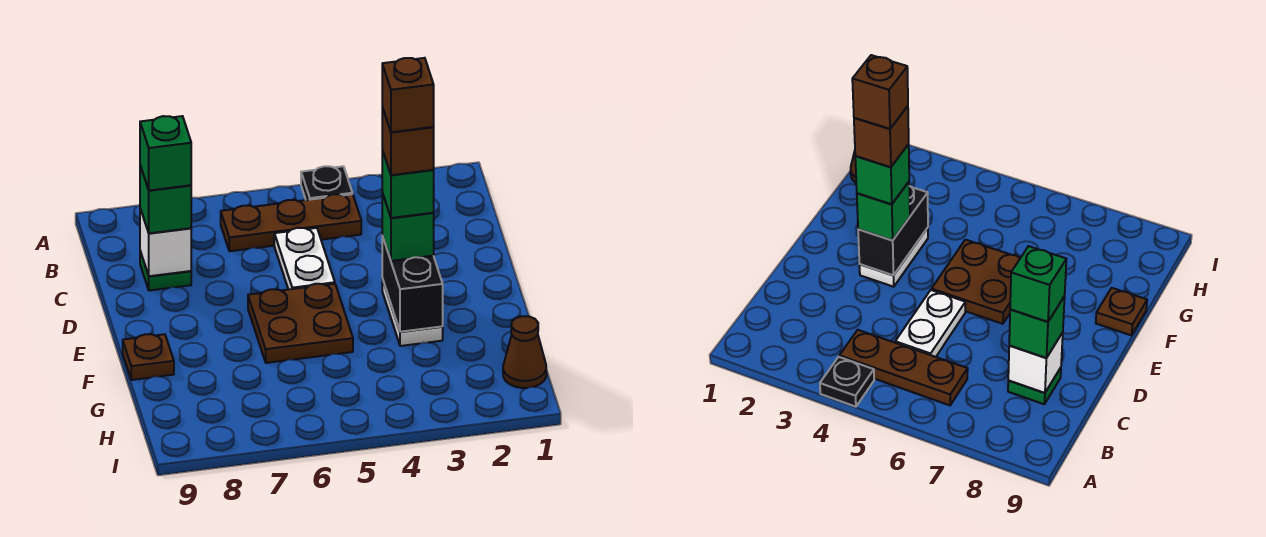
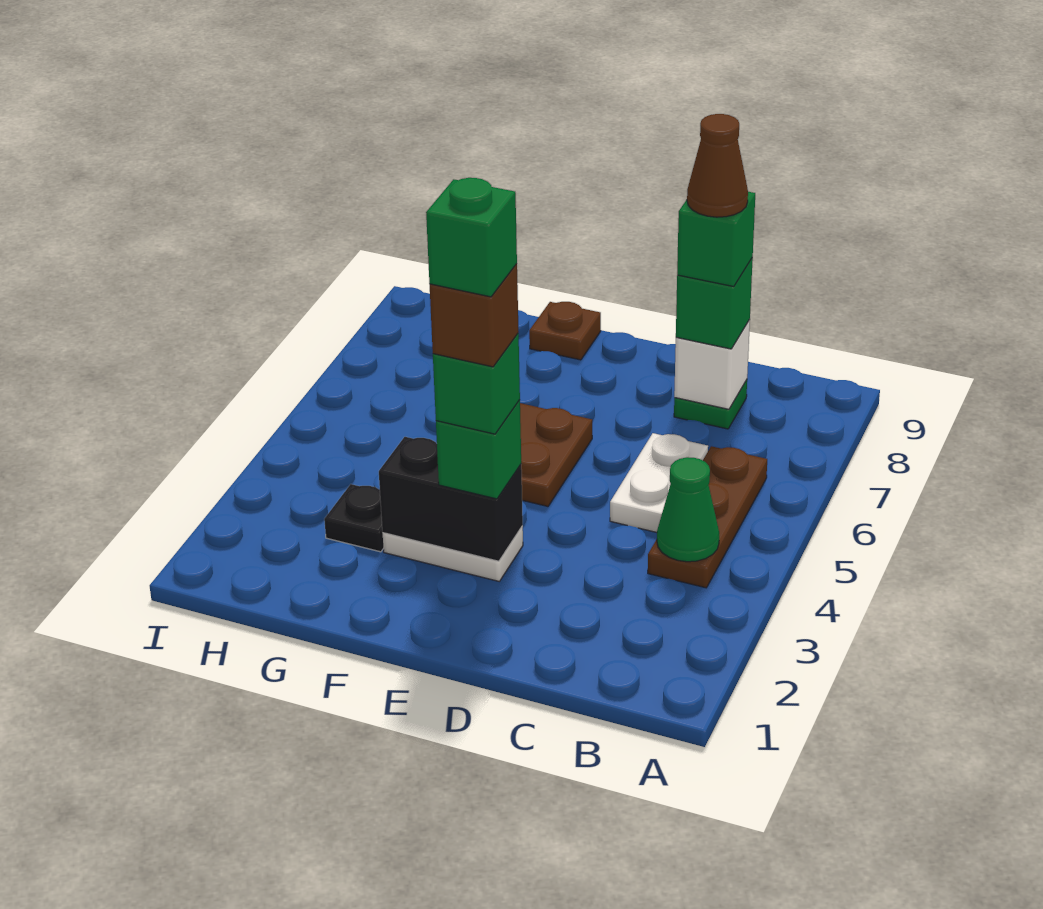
black 1x1 plate [301,166,352,200] -> black 1x1 plate moved to [324,484,384,552]
none -> green 1x1 cone [657,457,719,562]
white 1x2 plate [274,228,335,290] -> white 1x2 plate turned to [610,433,708,532]
brown 1x1 brick [382,58,434,132] -> green 1x1 brick [426,178,517,297]
brown 1x1 cone [503,316,546,388] -> brown 1x1 cone moved to [687,114,748,217]

